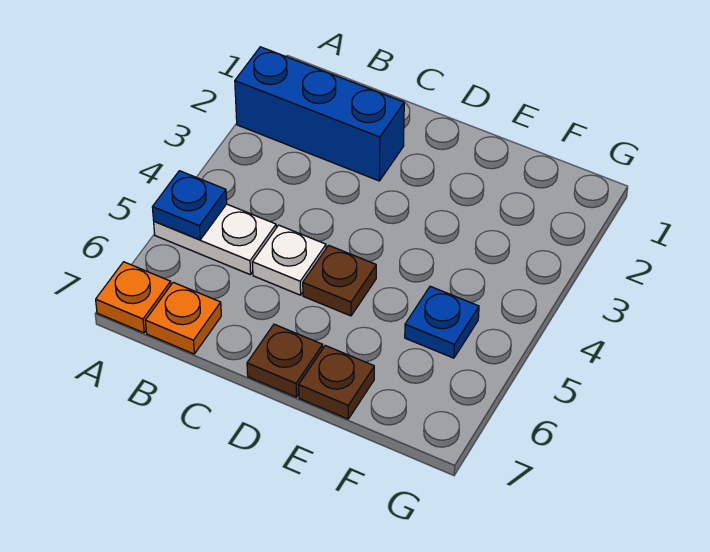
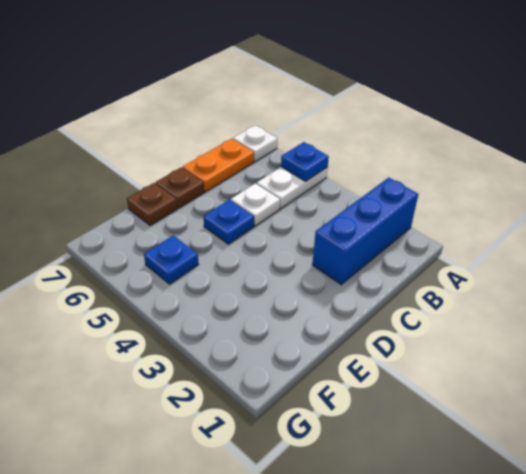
orange 1x1 plate [96,262,171,333] -> white 1x1 plate [233,125,277,162]
orange 1x1 plate [145,282,221,354] -> orange 1x2 plate [183,139,254,192]
brown 1x1 plate [303,245,376,316] -> blue 1x1 plate [204,200,254,244]

